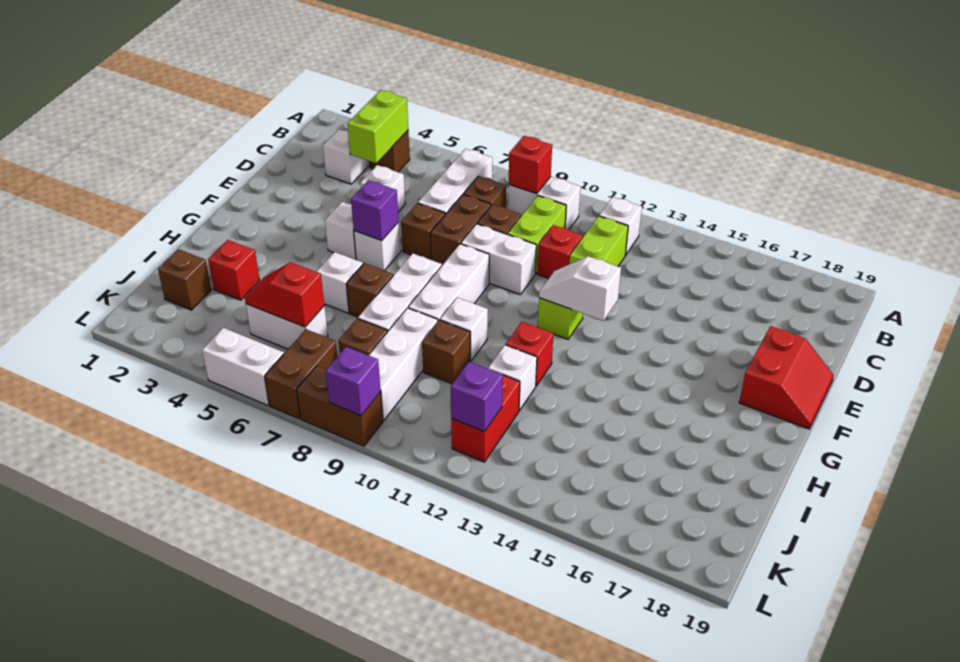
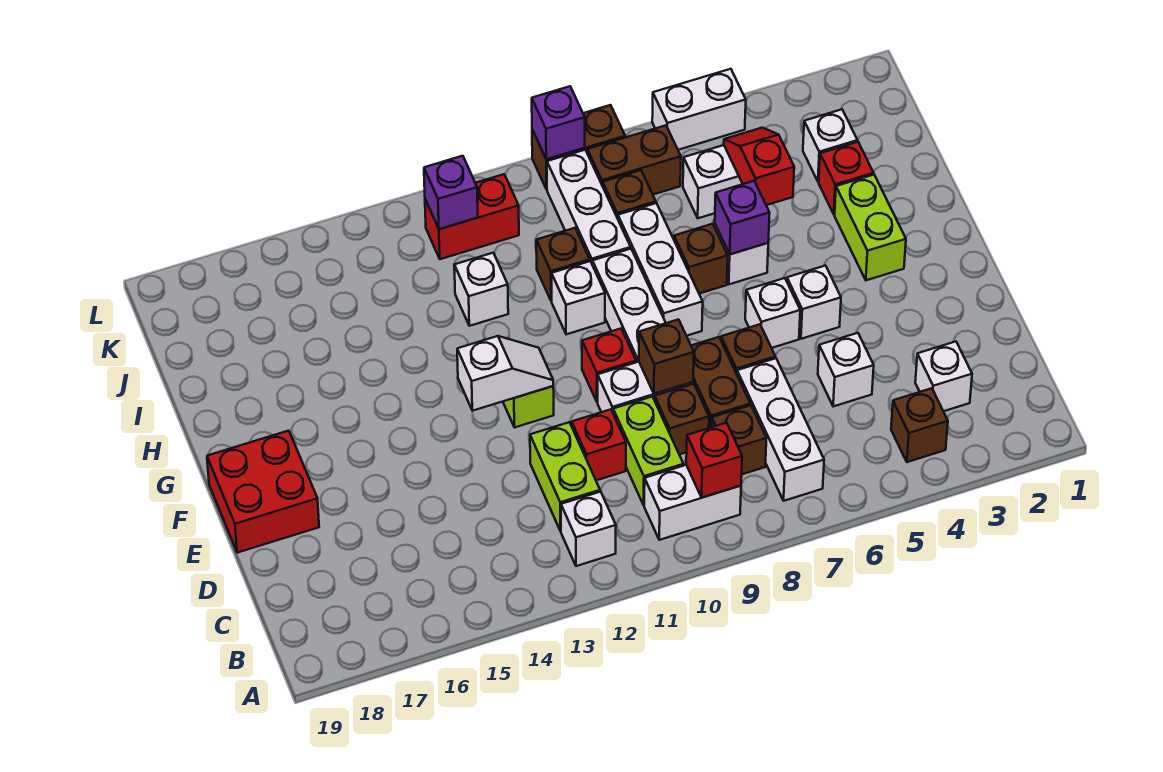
lime 1x2 brick [347,90,408,163] -> lime 1x2 brick moved to [835,175,906,280]
red 2x2 slope [739,326,834,429] -> red 2x2 brick [207,431,319,553]
purple 1x1 brick [351,180,399,240] -> purple 1x1 brick moved to [715,181,770,254]
red 1x1 brick [506,322,553,386] -> red 1x1 brick moved to [582,329,636,402]
brown 1x1 brick [158,249,211,310] -> brown 1x1 brick moved to [639,320,694,394]
none -> white 1x1 brick [803,109,857,182]
red 1x2 slope [245,262,324,327] -> red 1x2 slope turned to [724,128,794,205]
red 1x2 brick [451,375,520,462] -> red 1x2 brick turned to [425,174,519,259]
brown 1x2 brick [265,329,337,419] -> brown 1x2 brick turned to [587,125,681,195]

